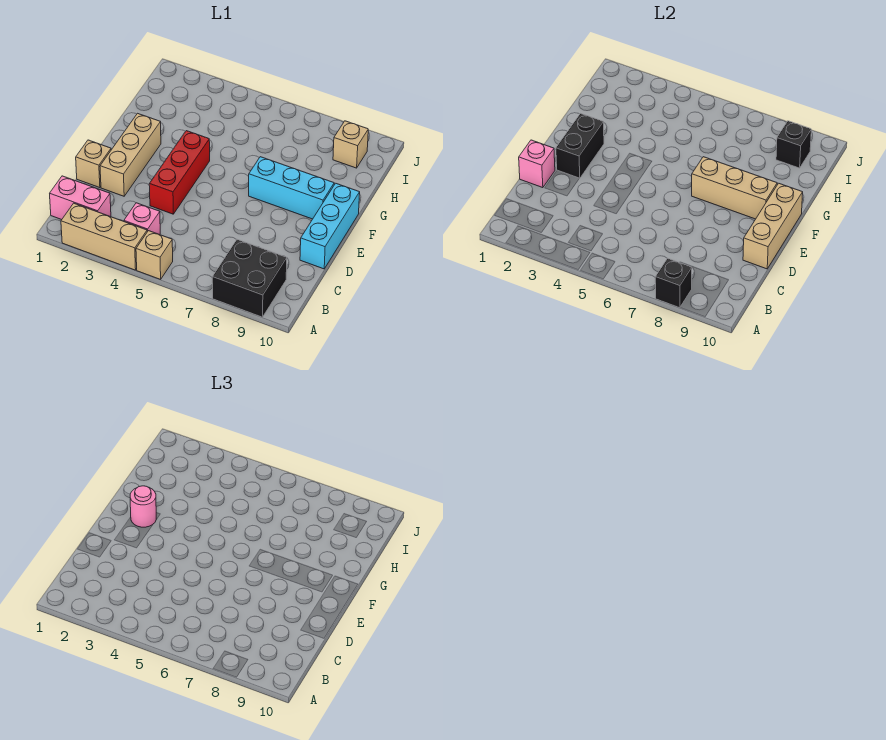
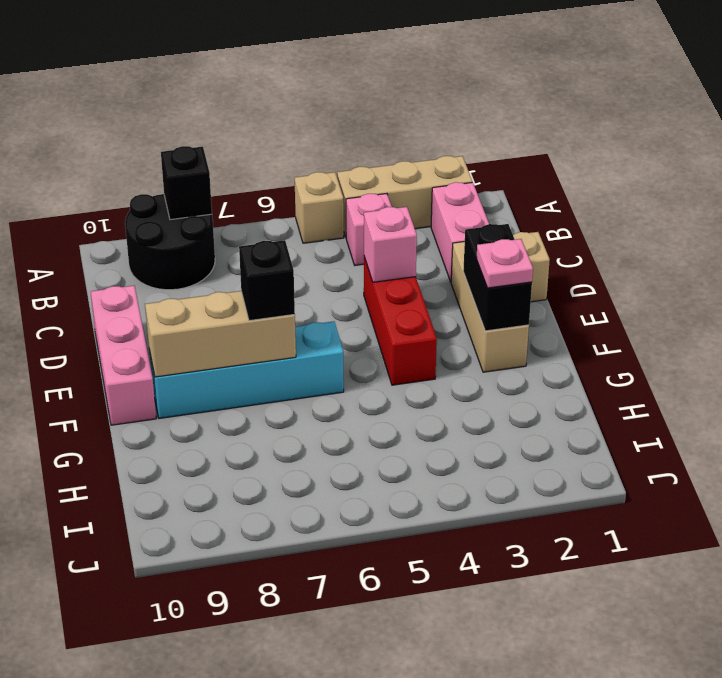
black 2x2 brick [212,240,287,317] -> black 2x2 round brick [125,194,215,290]
pink 1x2 brick [50,176,111,220] -> pink 1x2 brick turned to [431,182,489,282]
pink 1x1 brick [519,140,555,188] -> pink 1x1 brick moved to [364,207,417,282]
cyan 1x3 brick [300,183,360,269] -> pink 1x3 brick [91,286,156,425]
tan 1x3 brick [743,183,803,269] -> none
pink 1x1 round brick [130,486,156,527] -> pink 1x1 plate [476,239,533,288]
cyan 1x3 brick [249,157,334,219] -> cyan 1x4 brick [149,321,344,418]
tan 1x1 brick [333,121,368,168] -> none
black 1x1 brick [776,121,811,168] -> black 1x1 brick moved to [239,240,295,321]

